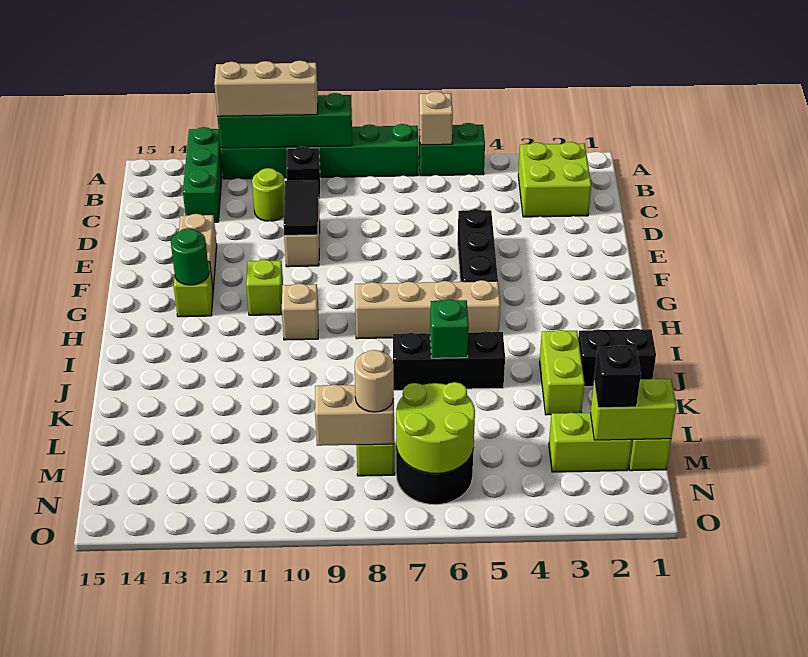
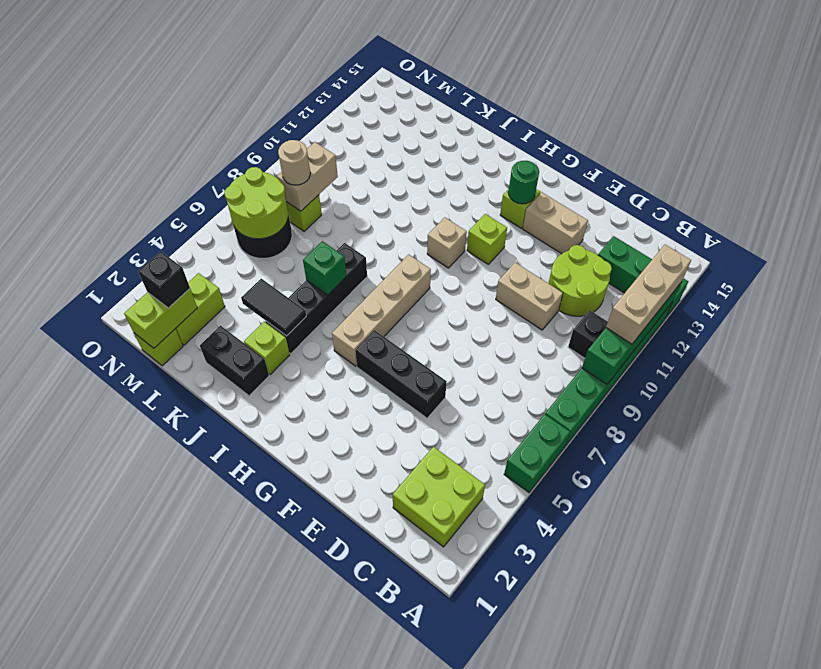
tan 1x1 brick [419,91,453,145] -> none
lime 1x1 round brick [252,168,285,221] -> lime 2x2 round brick [548,245,612,316]
black 1x2 tile [283,180,318,235] -> black 1x2 tile moved to [241,279,306,336]
black 1x2 brick [578,329,656,387] -> black 1x2 brick turned to [200,326,269,396]
lime 1x2 brick [540,330,584,415] -> lime 1x1 brick [244,322,290,375]
black 1x3 brick [393,331,505,390] -> black 1x4 brick [265,243,367,354]

